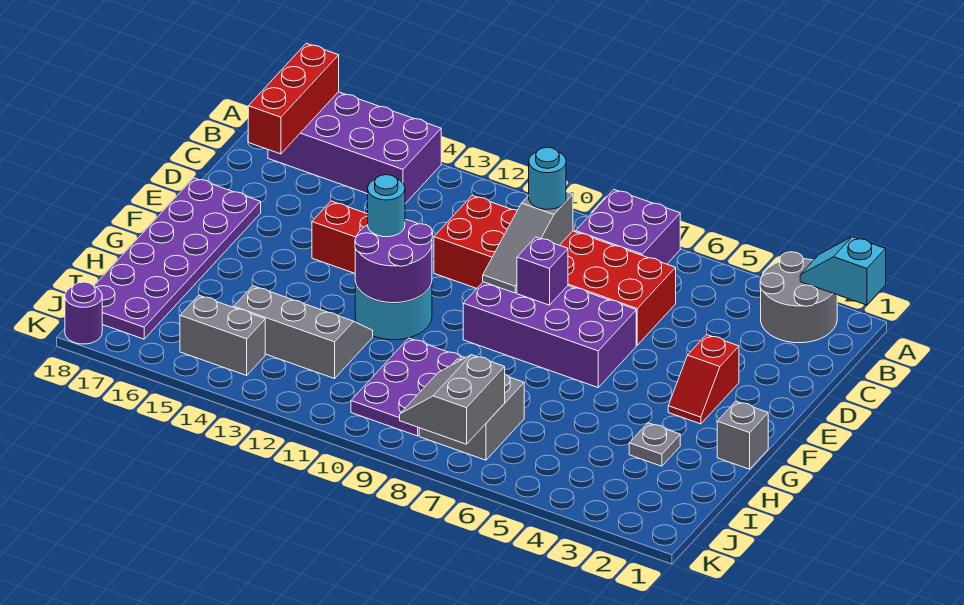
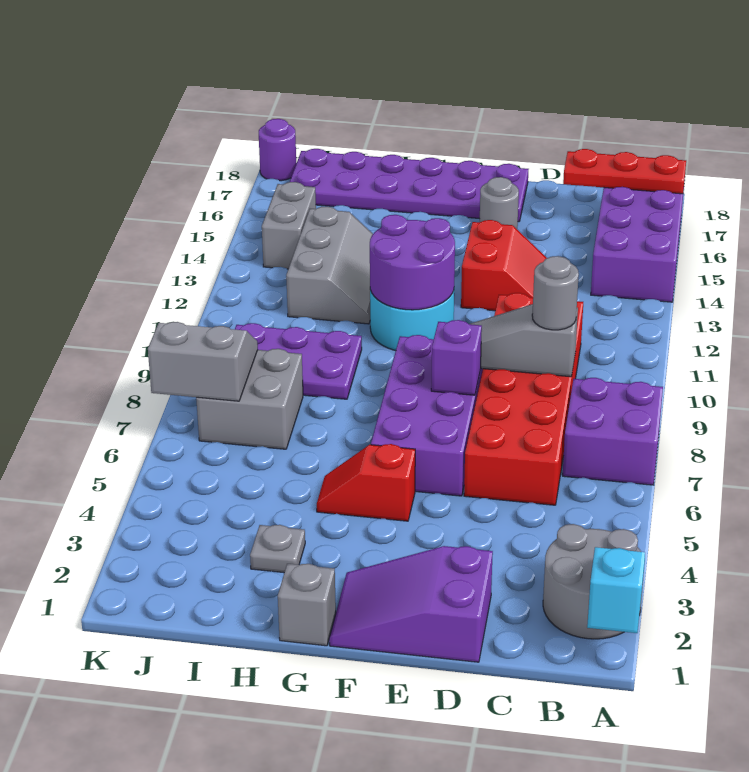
red 1x3 brick [248,43,339,154] -> red 1x3 plate [563,149,686,194]
cyan 1x1 round brick [529,147,566,209] -> grey 1x1 round brick [532,256,579,330]
none -> purple 2x3 slope [329,546,493,662]
red 1x2 slope [668,335,739,424] -> red 1x2 slope moved to [317,444,415,521]
none -> grey 1x1 round brick [480,177,519,229]
cyan 1x1 round brick [368,175,405,237] -> none

